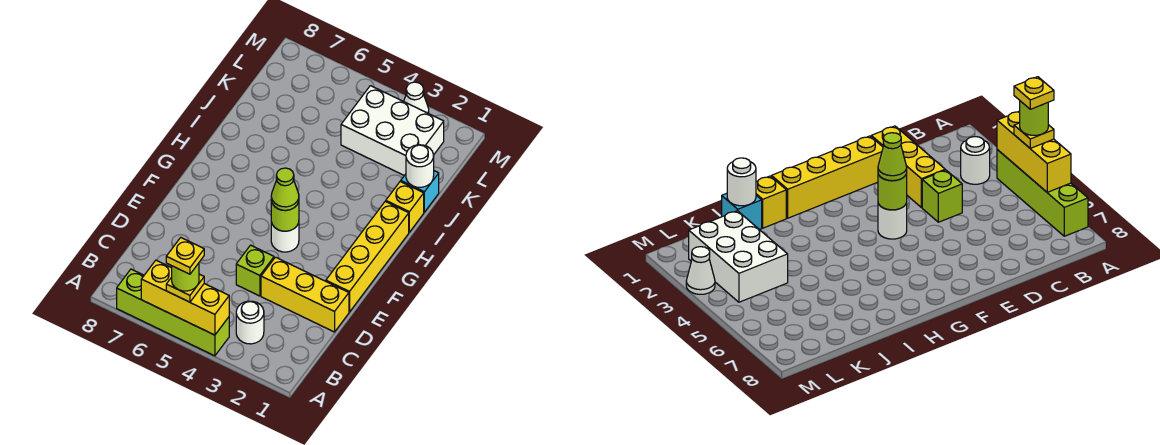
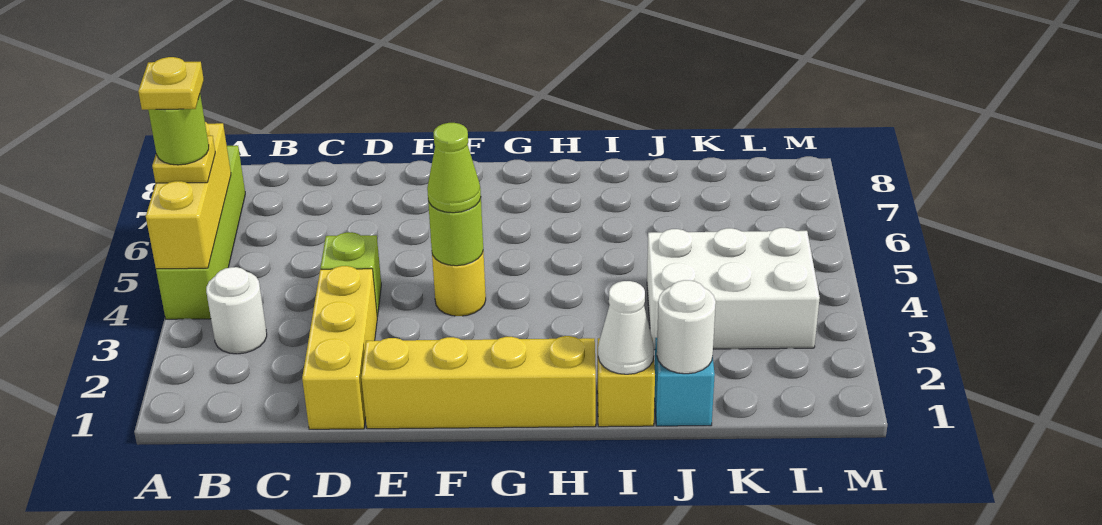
white 1x1 round brick [271,222,299,252] -> yellow 1x1 round brick [432,251,486,316]
white 2x3 brick [341,86,444,175] -> white 2x3 brick turned to [647,228,820,350]
white 1x1 cone [404,82,429,113] -> white 1x1 cone moved to [598,281,654,374]

